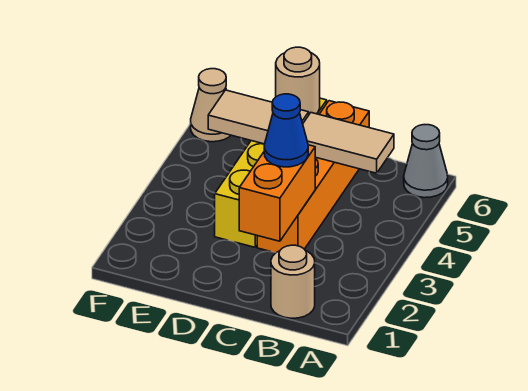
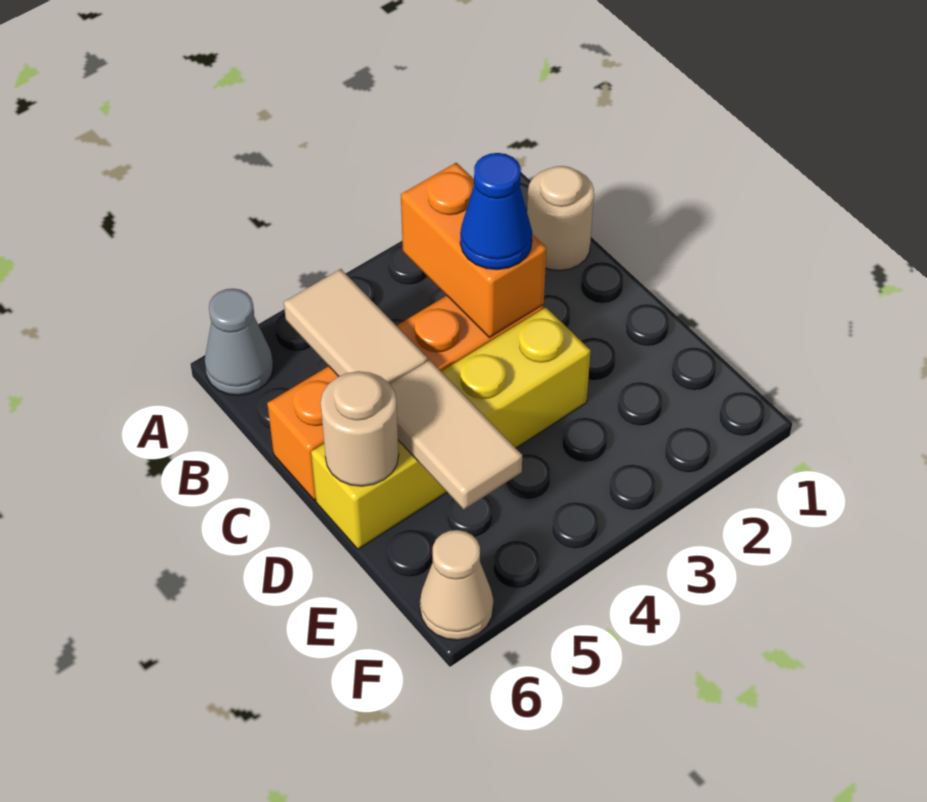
orange 1x2 brick [239,145,315,241] -> orange 1x2 brick turned to [401,163,546,338]

